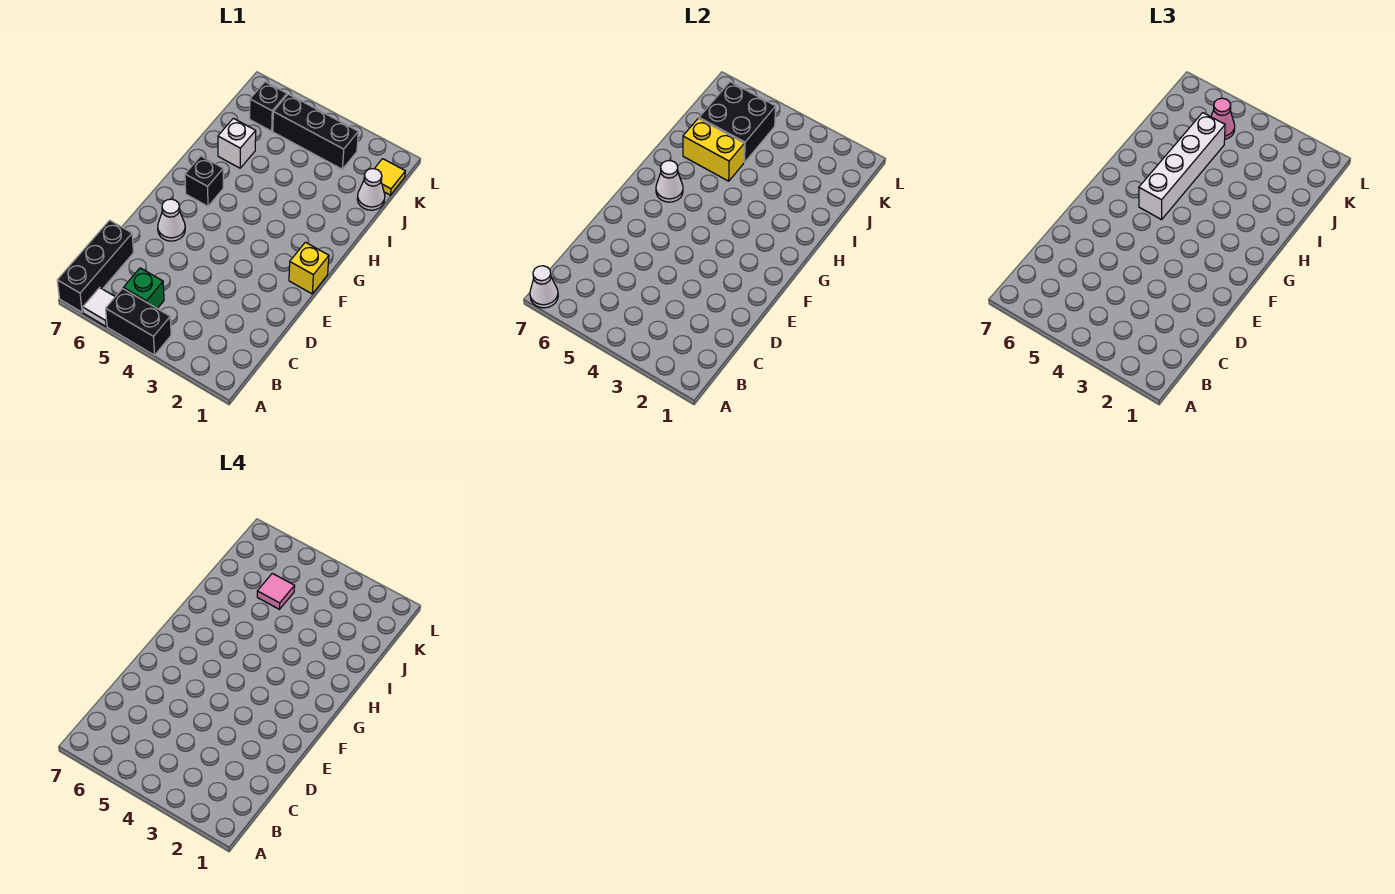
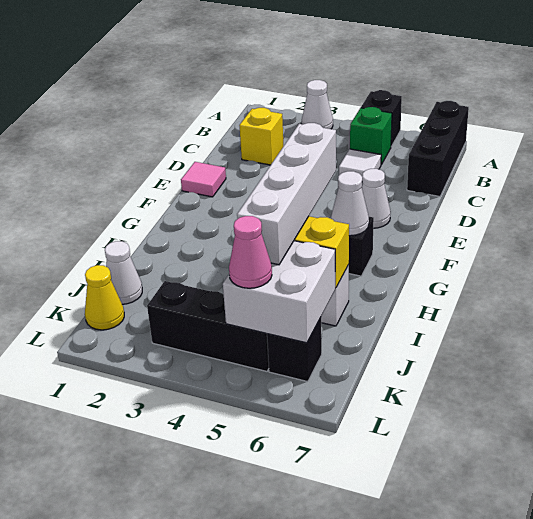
black 1x2 brick [106,289,171,355] -> black 1x1 brick [361,90,402,146]
white 1x1 tile [83,288,115,326] -> white 1x1 tile moved to [339,149,381,176]
white 1x1 cone [530,266,558,308] -> white 1x1 cone moved to [302,80,333,129]
yellow 1x1 brick [289,242,329,294] -> yellow 1x1 brick moved to [239,108,283,165]
black 2x2 brick [699,82,776,162] -> white 2x2 brick [223,241,335,343]
pink 1x1 tile [257,573,295,609] -> pink 1x1 tile moved to [181,162,226,197]
yellow 1x1 tile [374,159,405,195] -> yellow 1x1 cone [85,265,124,330]

